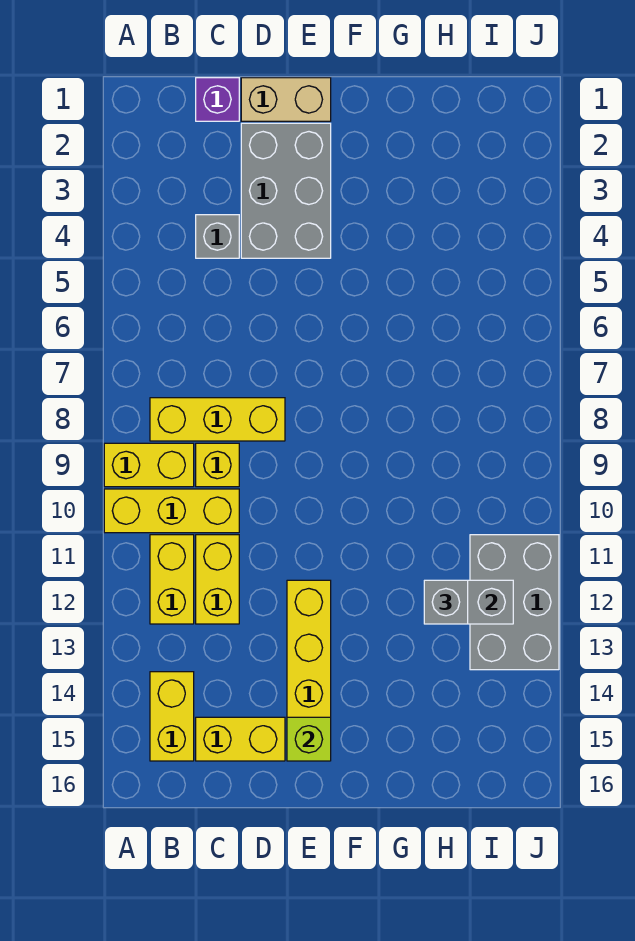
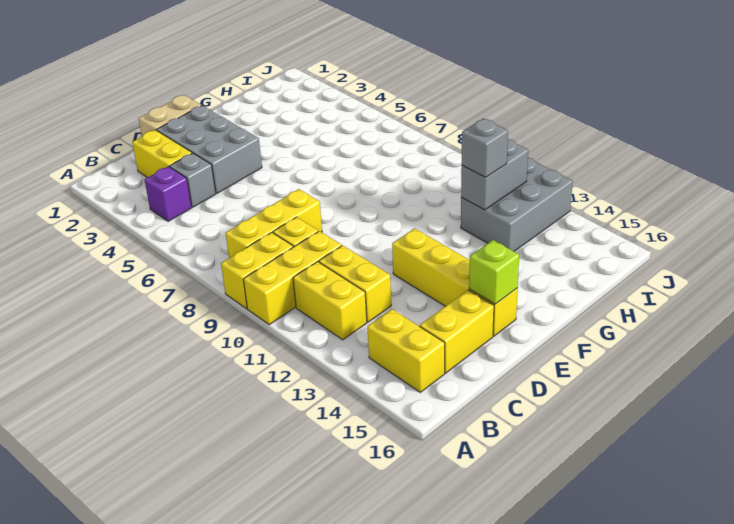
purple 1x1 brick [196,78,239,121] -> purple 1x1 brick moved to [145,166,192,221]
none -> yellow 1x2 brick [132,130,192,178]
grey 2x3 brick [470,535,559,670] -> grey 2x3 brick turned to [461,158,573,251]

